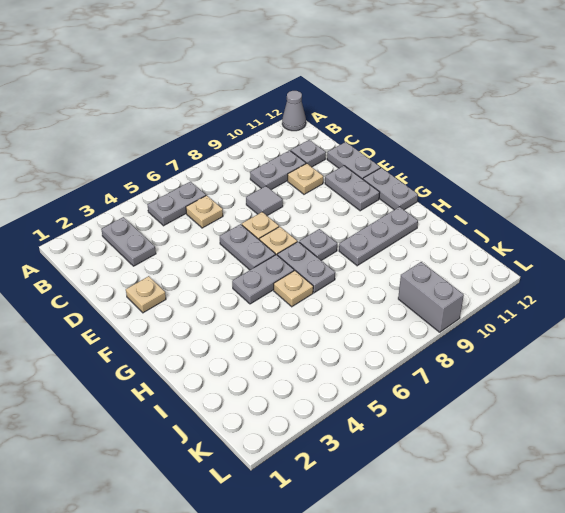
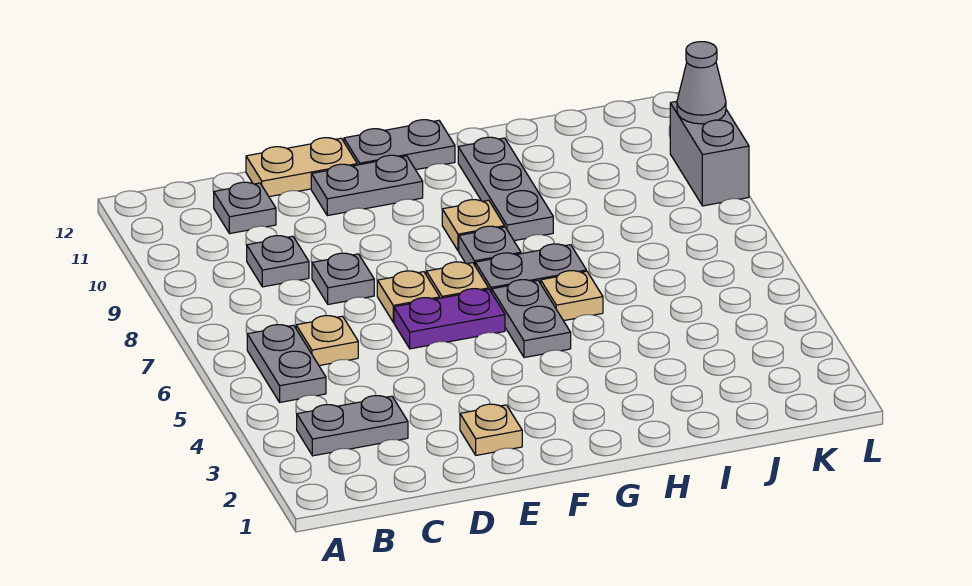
grey 1x1 cone [282,91,306,131] -> grey 1x1 cone moved to [677,42,726,124]
grey 1x2 plate [250,150,306,190] -> grey 1x1 plate [247,236,309,287]
grey 1x1 tile [246,186,283,216] -> grey 1x1 plate [312,253,374,305]
tan 1x1 plate [288,163,323,194] -> tan 1x1 plate moved to [442,200,505,251]
grey 1x2 plate [327,142,381,179] -> tan 1x2 plate [246,138,357,197]
grey 1x2 plate [220,224,275,270] -> purple 1x2 plate [394,289,505,349]
grey 1x2 brick [398,262,464,332] -> grey 1x2 brick turned to [670,101,749,206]

